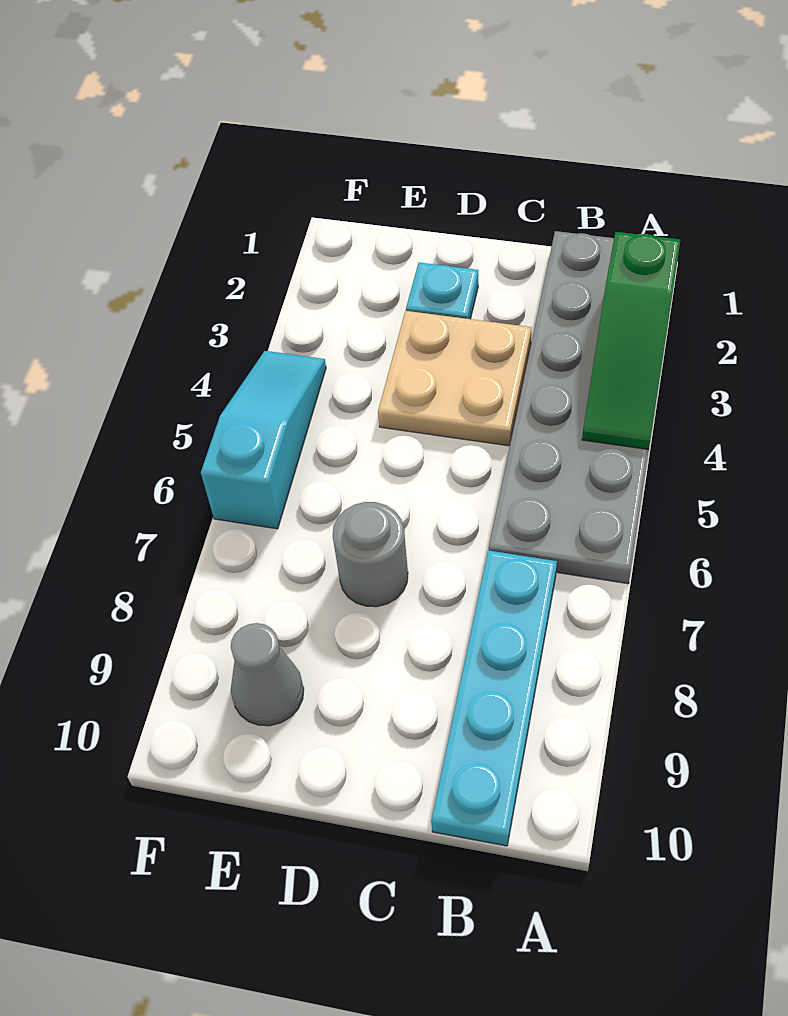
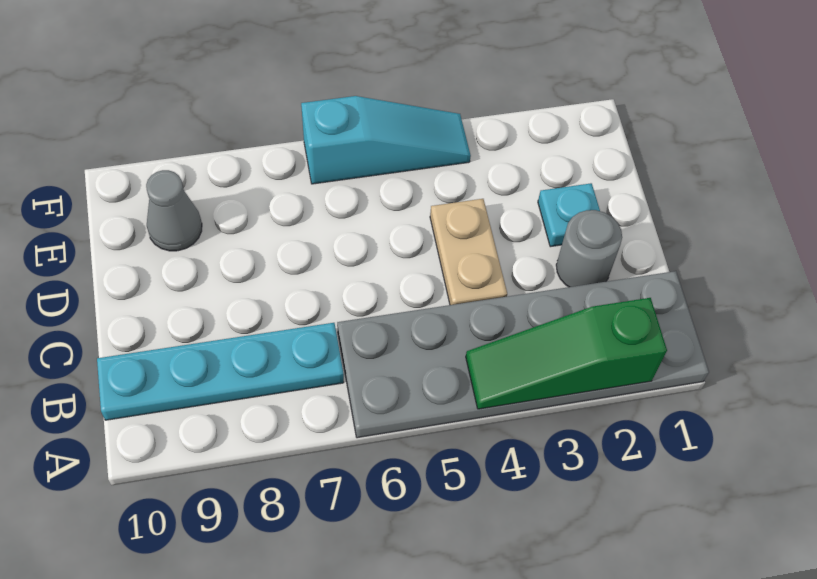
tan 2x2 plate [378,311,531,446] -> tan 1x2 plate [430,199,507,305]
grey 1x1 round brick [333,502,408,607] -> grey 1x1 round brick moved to [556,210,622,287]

